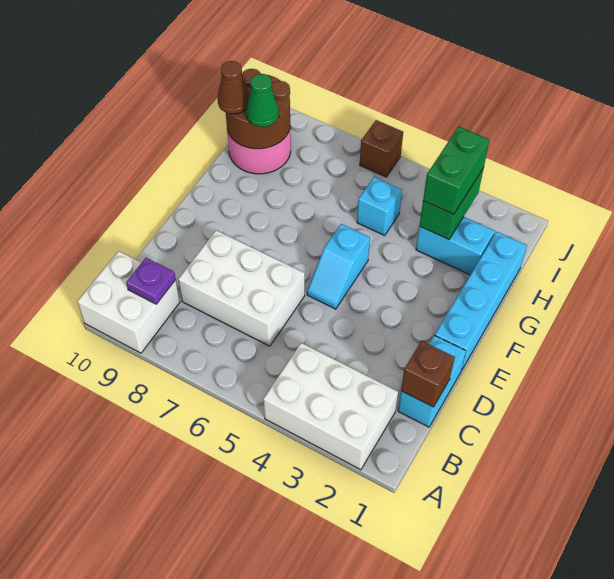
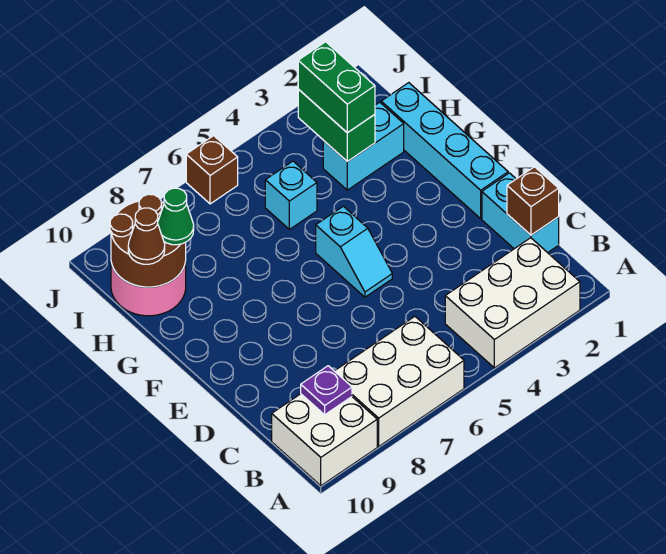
white 2x3 brick [178,230,305,346] -> white 2x3 brick moved to [335,317,464,446]

